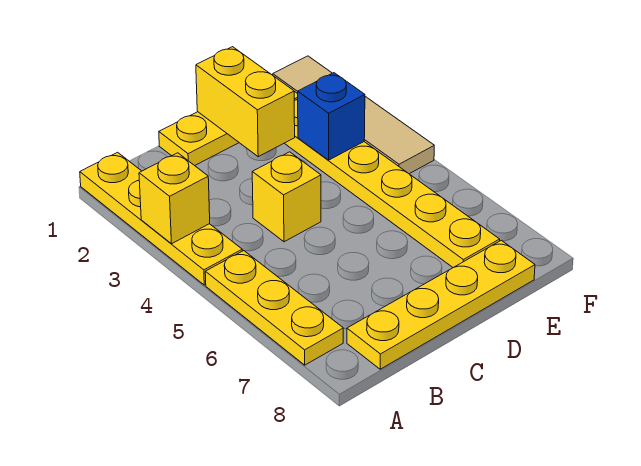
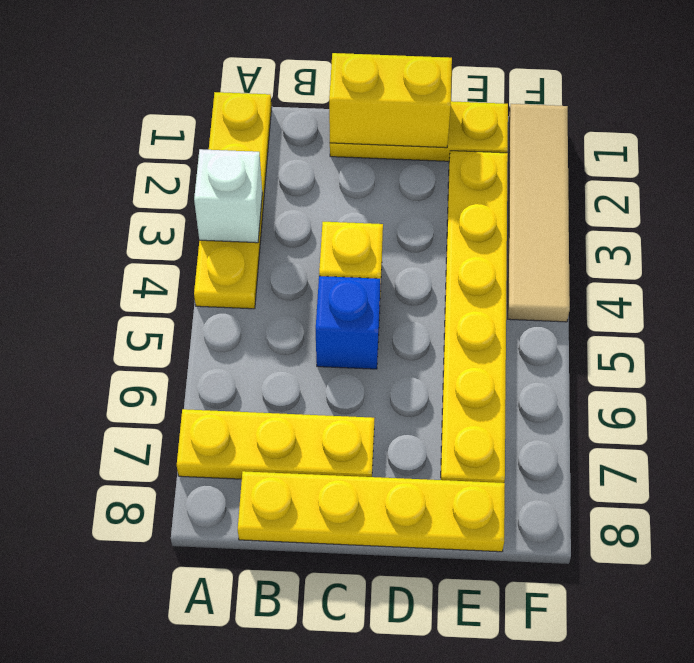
yellow 1x1 brick [139,153,210,244] -> white 1x1 brick [194,149,262,243]
yellow 1x3 plate [205,251,343,365] -> yellow 1x3 plate turned to [177,409,374,479]
yellow 1x2 brick [196,47,295,157] -> yellow 1x2 brick turned to [329,53,452,148]
blue 1x1 brick [298,73,365,160] -> blue 1x1 brick moved to [316,276,380,369]

